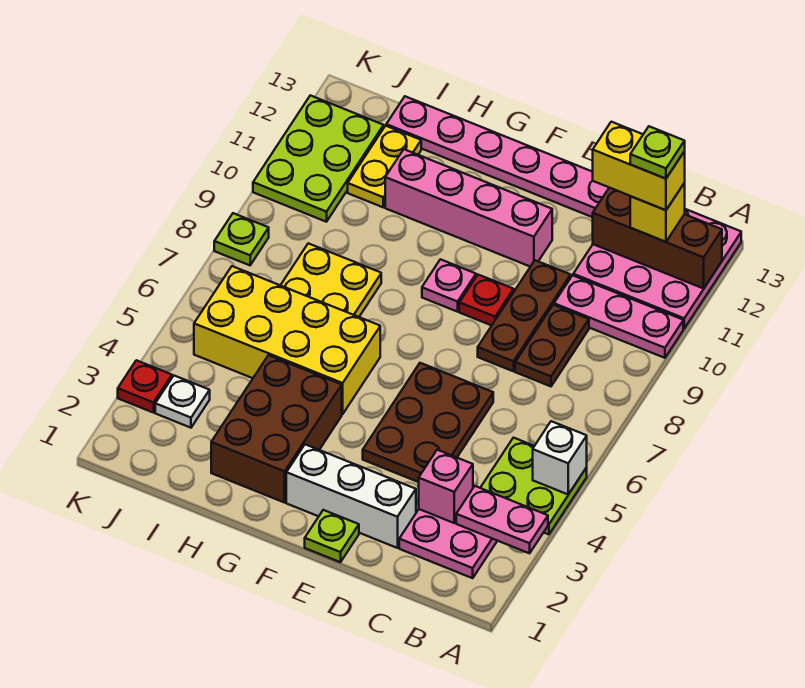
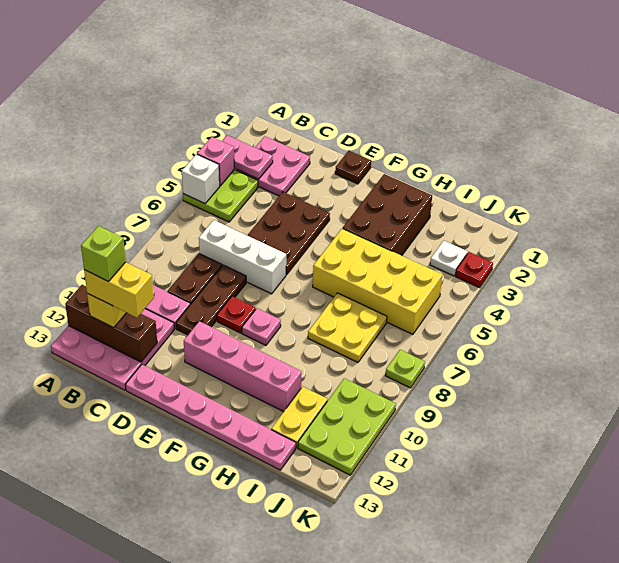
lime 1x1 plate [630,126,685,179] -> lime 1x1 brick [81,226,126,281]
pink 1x1 brick [419,450,473,523] -> pink 1x1 brick moved to [197,137,235,186]
white 1x3 brick [286,444,416,548] -> white 1x3 brick moved to [199,220,286,294]
lime 1x1 plate [305,510,359,562] -> brown 1x1 plate [335,151,371,184]

